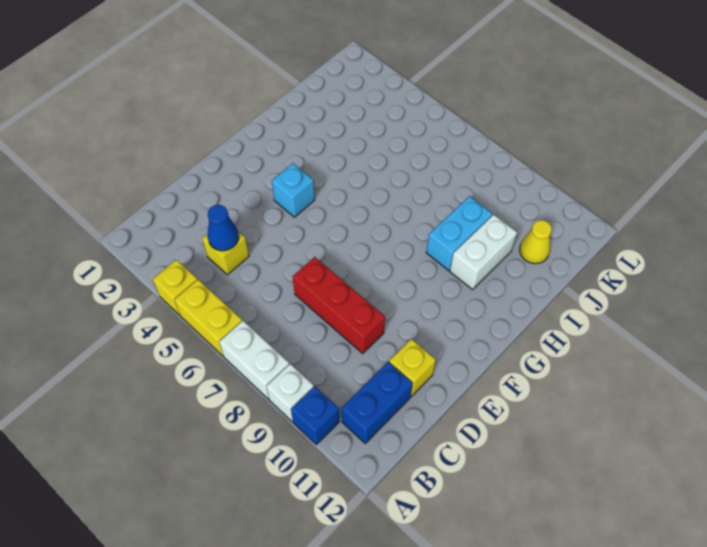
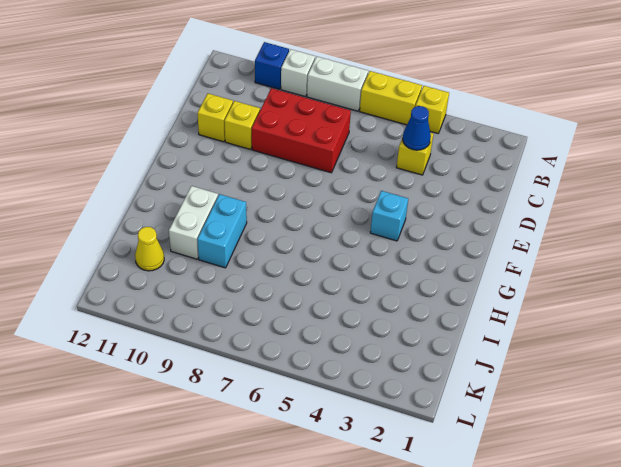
blue 1x2 brick [341,362,413,443] -> none
red 1x3 brick [293,257,385,353] -> red 2x3 brick [252,88,351,173]
none -> yellow 1x1 brick [224,101,260,149]

